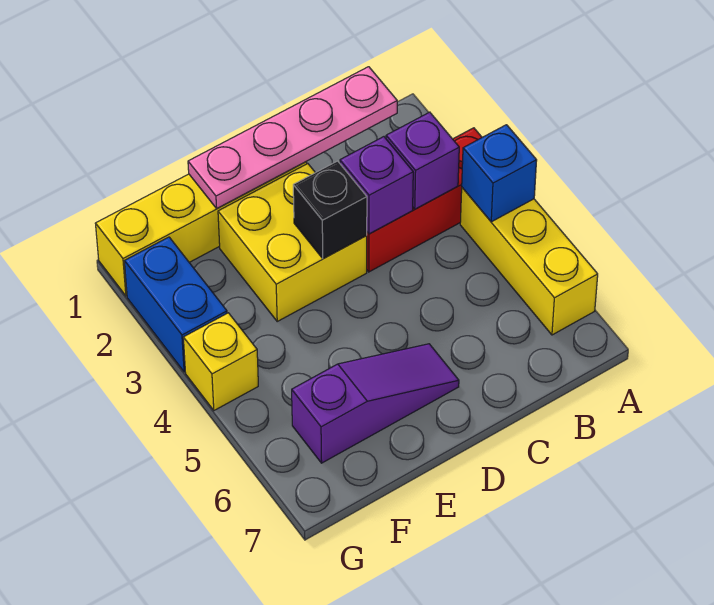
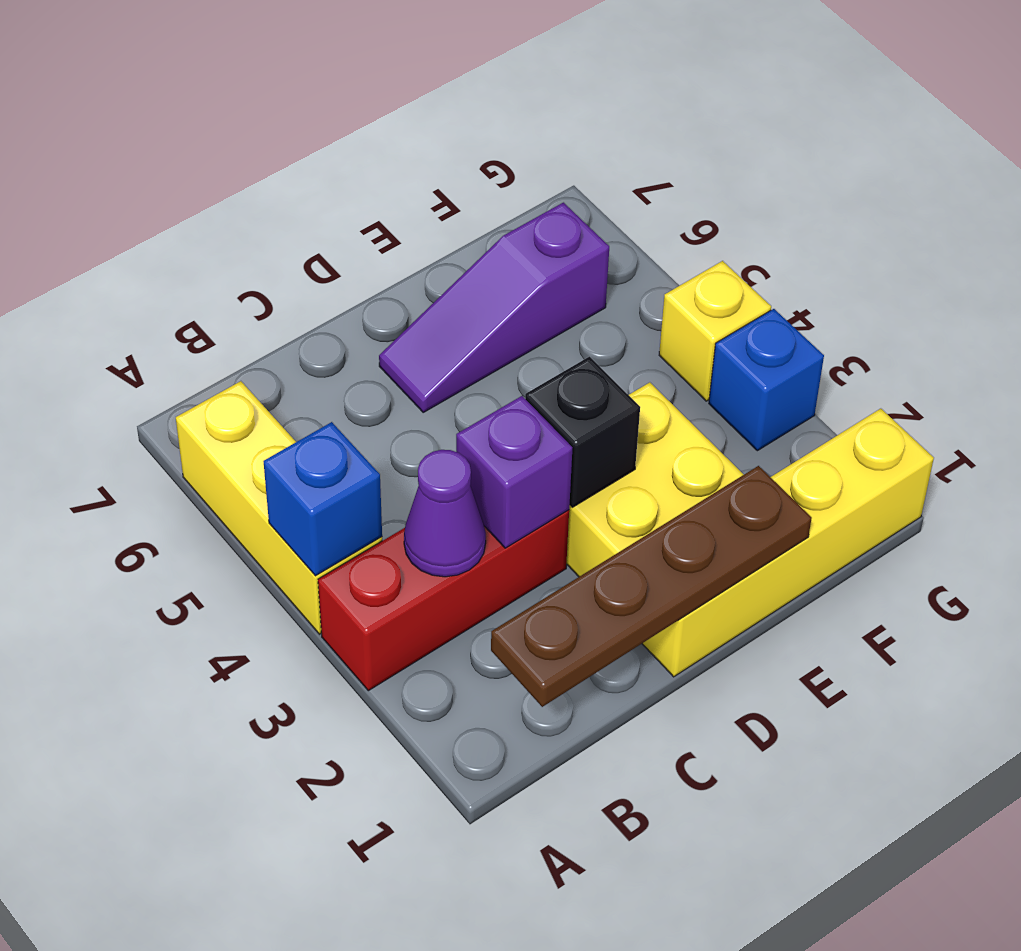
pink 1x4 plate [188,67,397,208] -> brown 1x4 plate [491,466,812,707]
purple 1x1 brick [386,112,459,209] -> purple 1x1 cone [404,450,486,577]
blue 1x2 brick [124,237,227,372] -> blue 1x1 brick [709,309,824,451]

